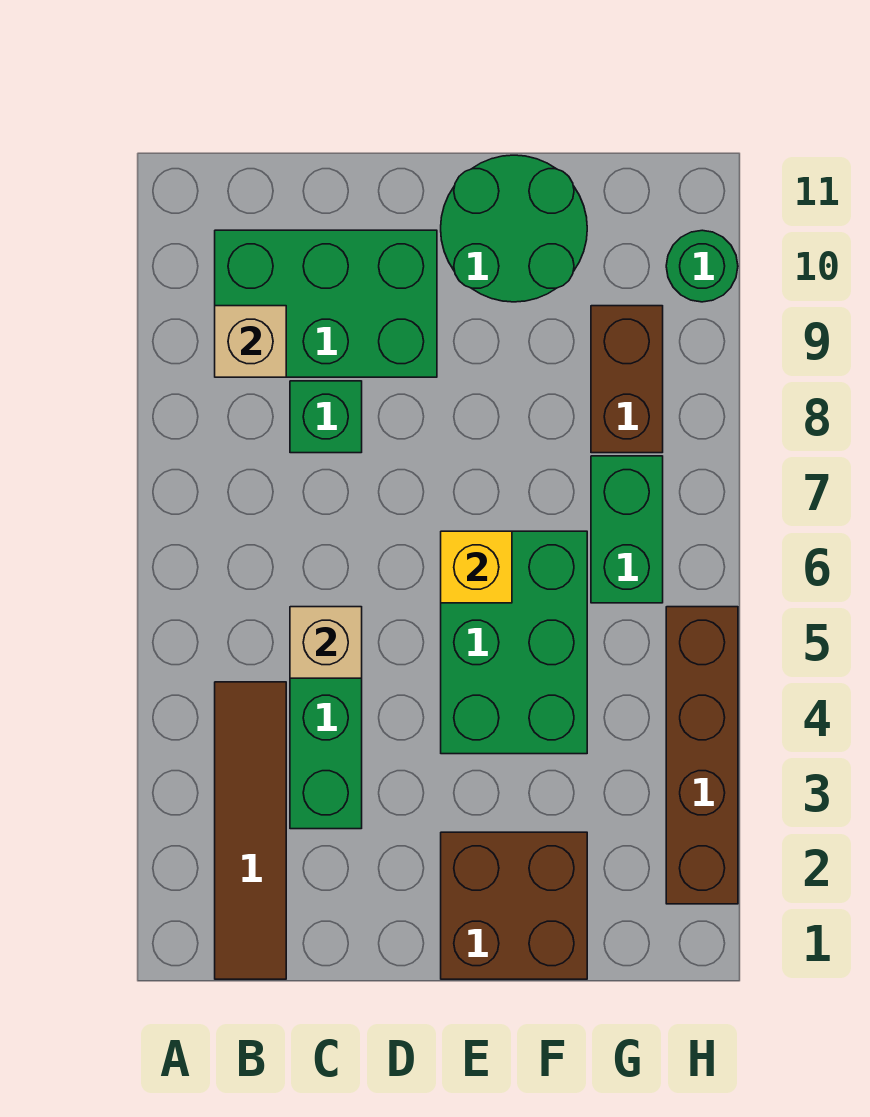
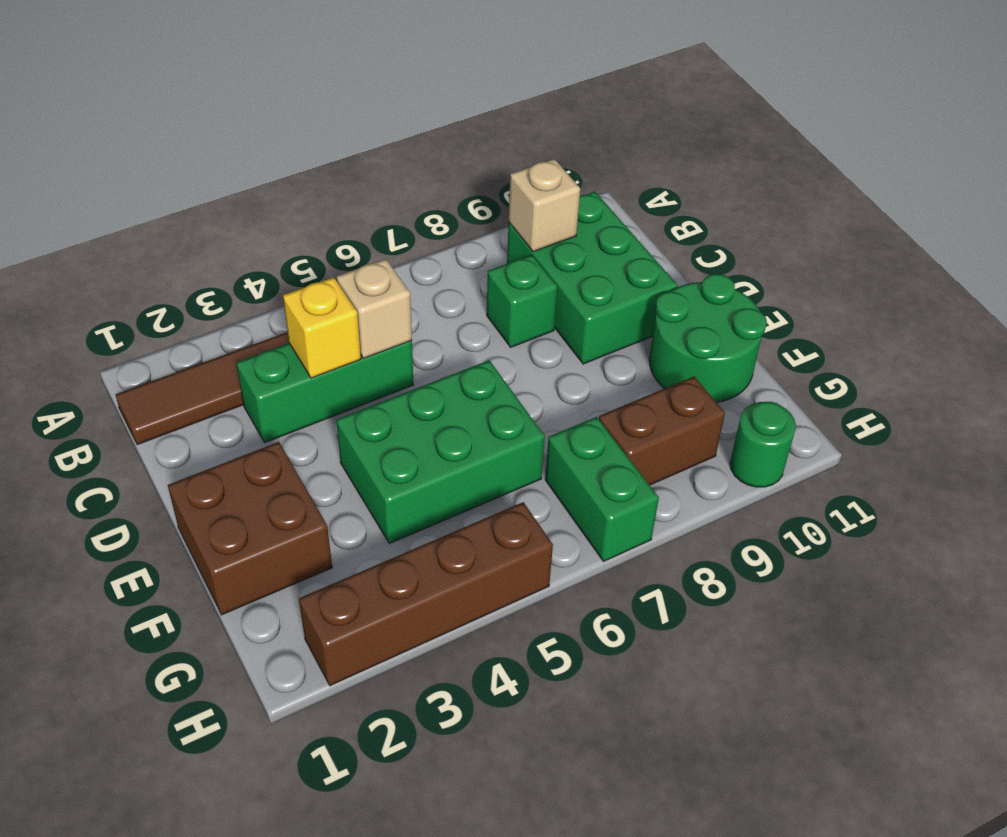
yellow 1x1 brick [441,531,512,603] -> yellow 1x1 brick moved to [283,277,361,378]
green 1x2 brick [591,456,663,603] -> green 1x2 brick turned to [545,417,659,561]

